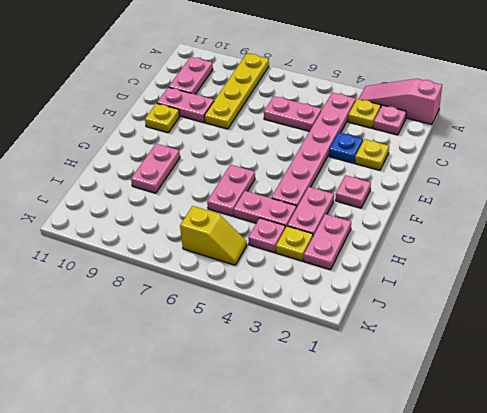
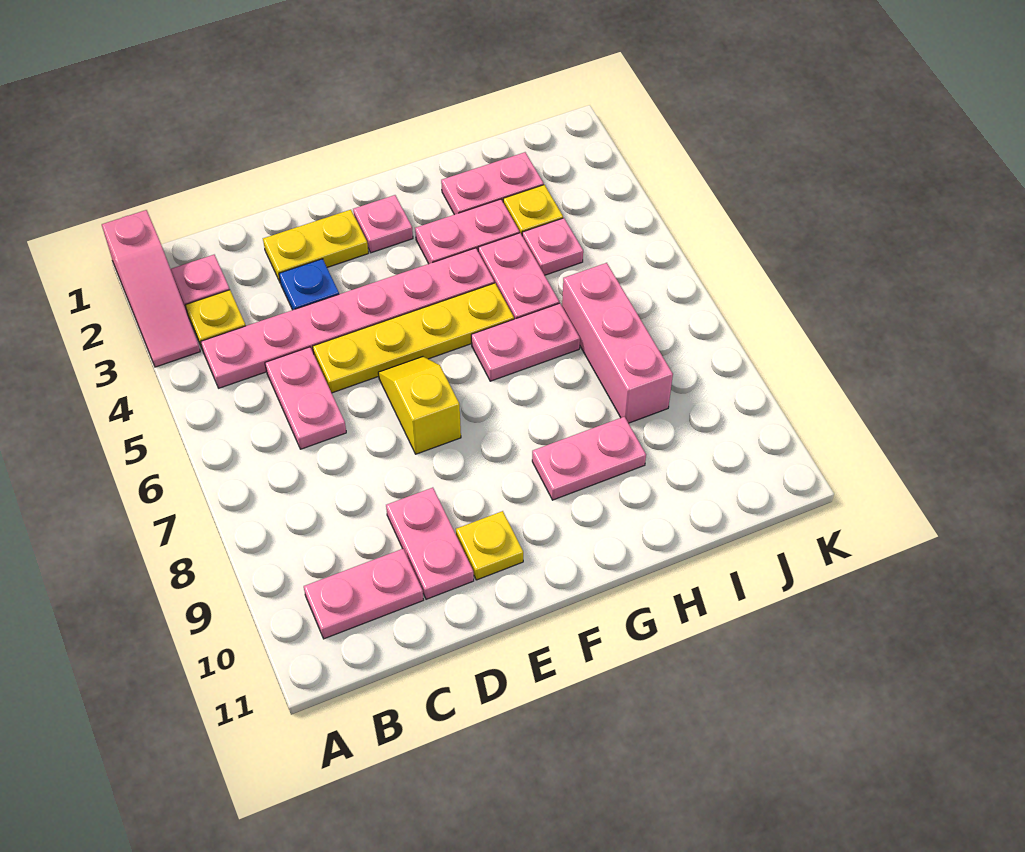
yellow 1x4 plate [204,53,269,129] -> yellow 1x4 plate moved to [313,283,514,393]
yellow 1x1 plate [355,139,389,170] -> yellow 1x2 plate [263,210,368,283]
none -> pink 1x3 brick [562,263,673,423]
yellow 1x2 slope [180,206,247,265] -> yellow 1x2 slope moved to [378,357,461,454]

